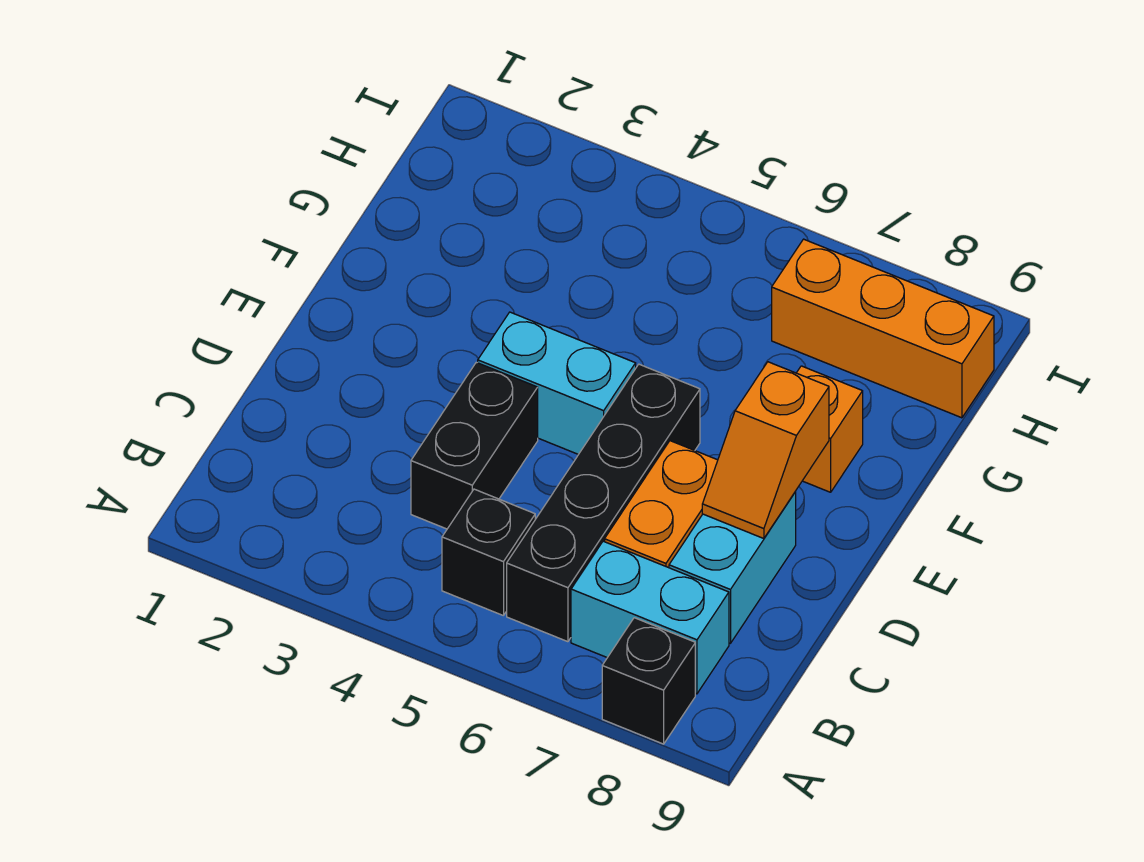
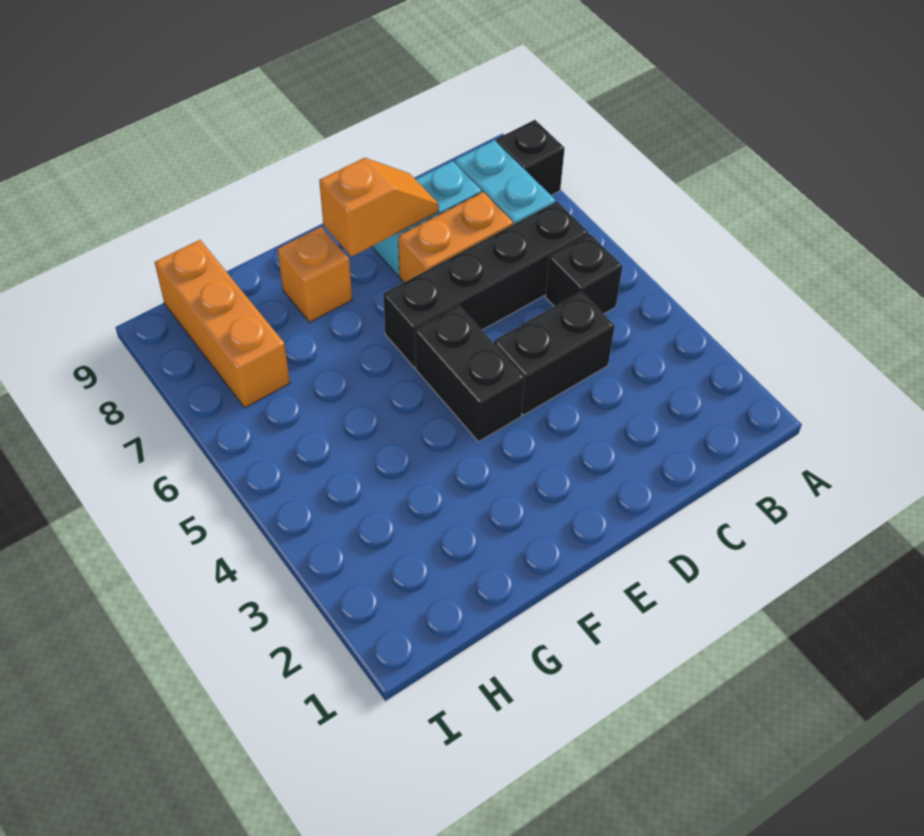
cyan 1x2 brick [478,312,636,454] -> black 1x2 brick [415,305,525,442]

